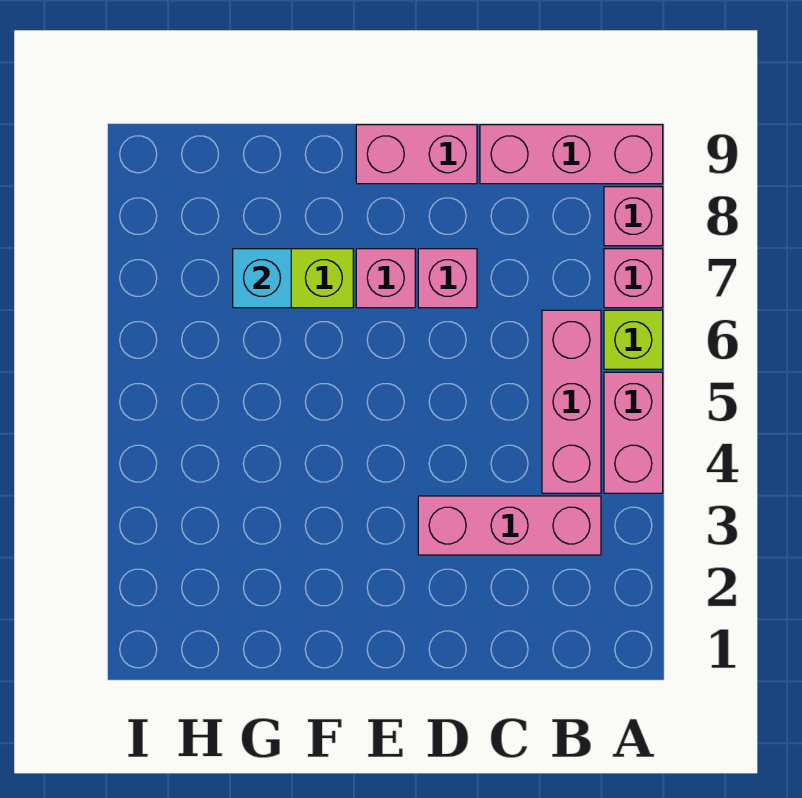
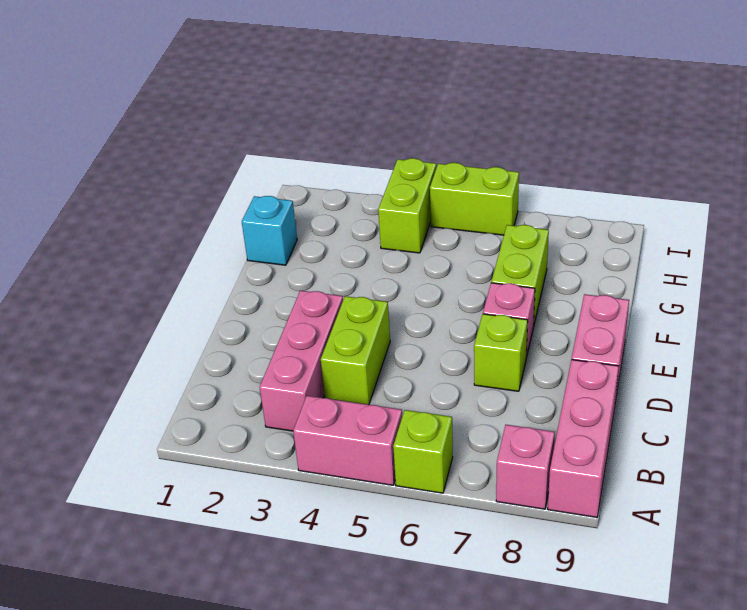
pink 1x1 brick [604,249,663,308] -> none
pink 1x3 brick [542,310,601,493] -> none
none -> lime 1x2 brick [321,296,390,405]
pink 1x1 brick [418,249,477,308] -> lime 1x1 brick [474,314,528,391]
cyan 1x1 brick [233,249,291,308] -> cyan 1x1 brick moved to [242,196,297,265]
none -> lime 1x2 brick [378,158,436,253]
none -> lime 1x2 brick [430,163,519,235]

